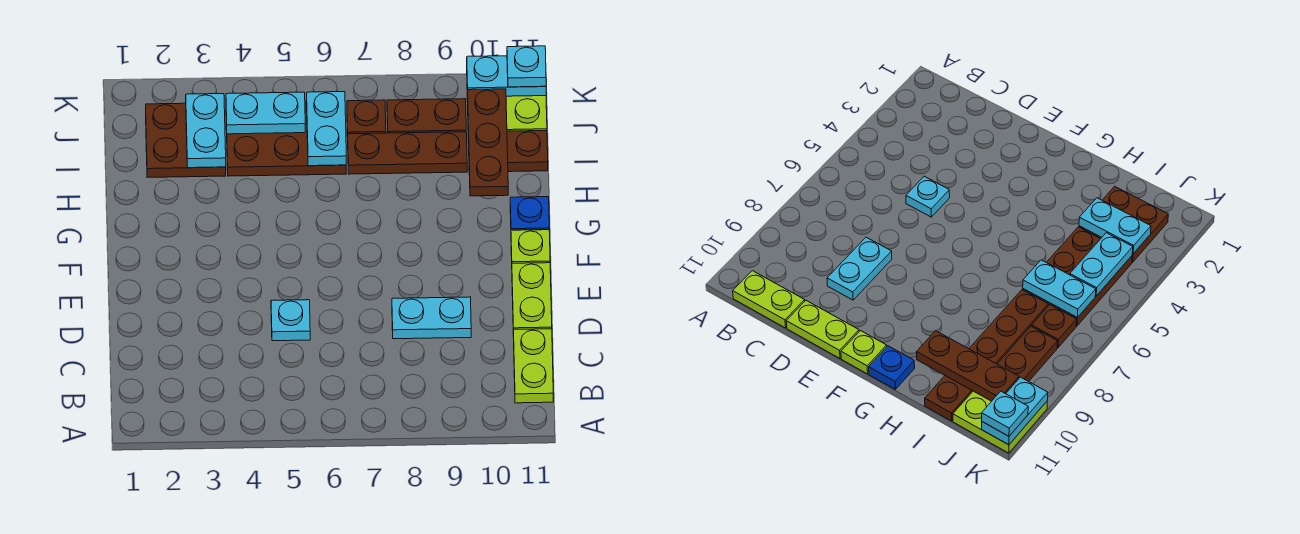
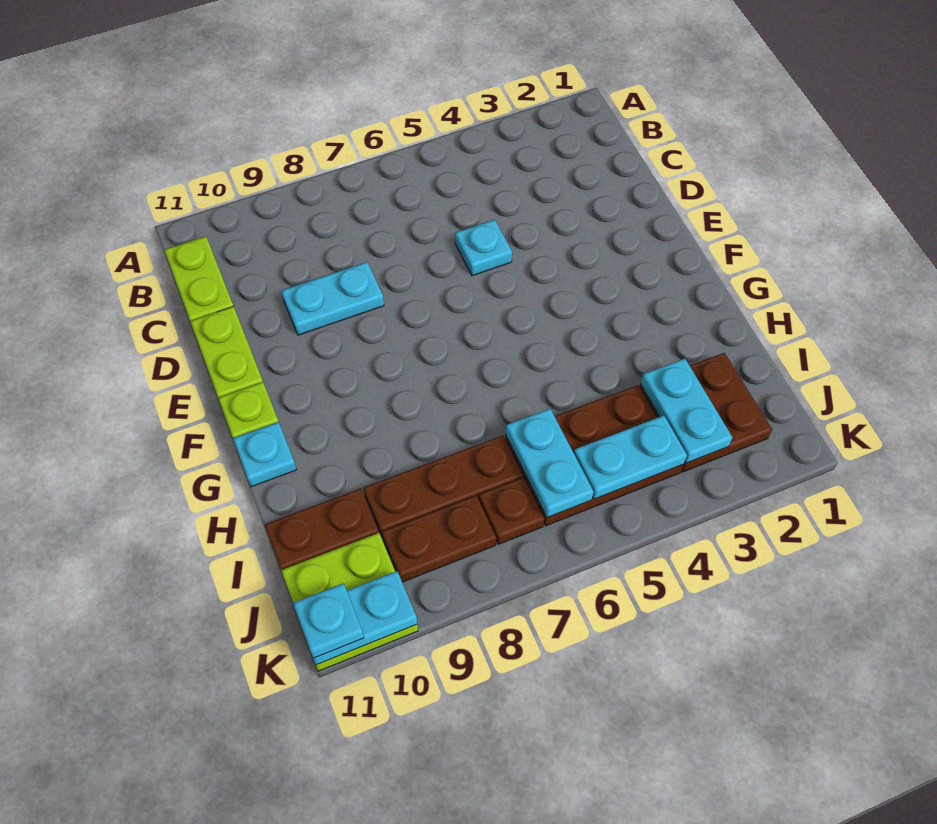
blue 1x1 plate [510,197,549,230] -> cyan 1x1 plate [233,422,296,487]
brown 1x3 plate [467,89,508,196] -> none

